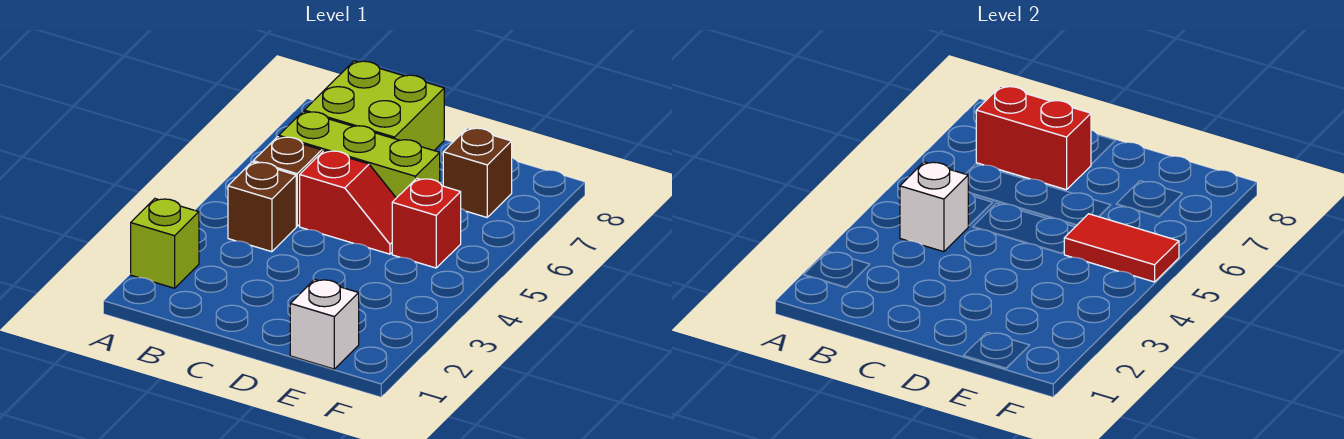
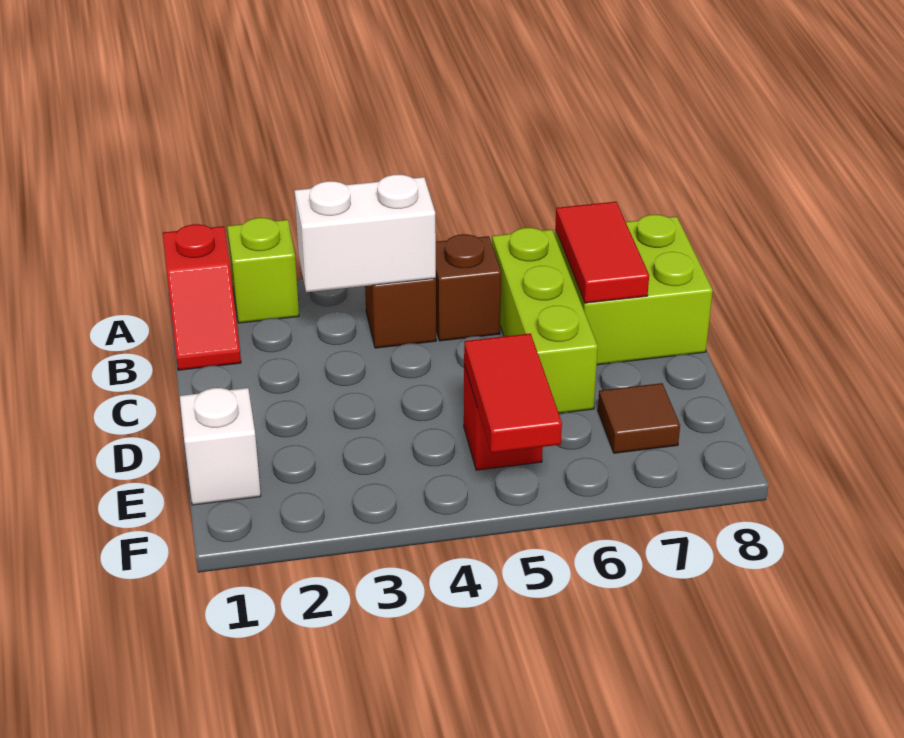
white 1x1 brick [900,162,969,252] -> white 1x2 brick [294,175,436,292]
red 1x2 brick [976,86,1091,190] -> red 1x2 tile [555,202,649,303]
red 1x2 slope [300,151,396,254] -> red 1x2 slope moved to [163,224,241,370]
brown 1x1 brick [443,128,512,217] -> brown 1x1 tile [598,383,680,453]

